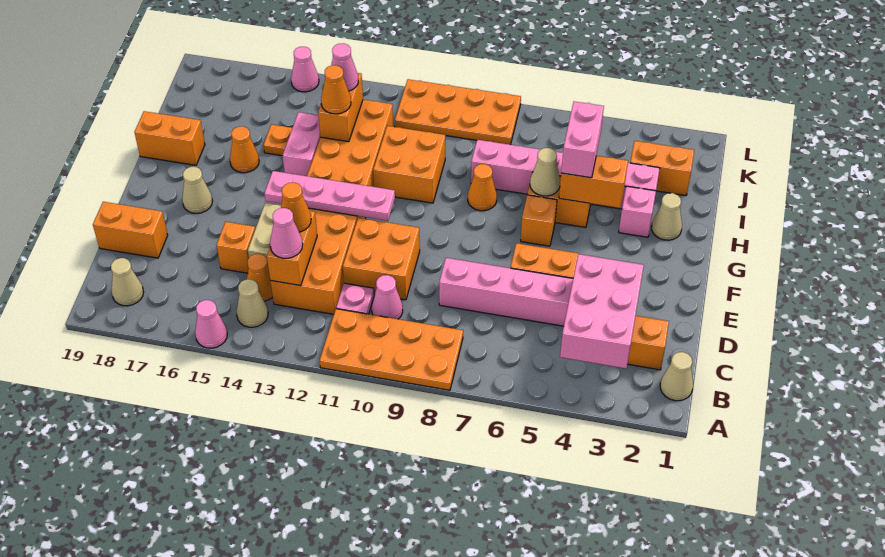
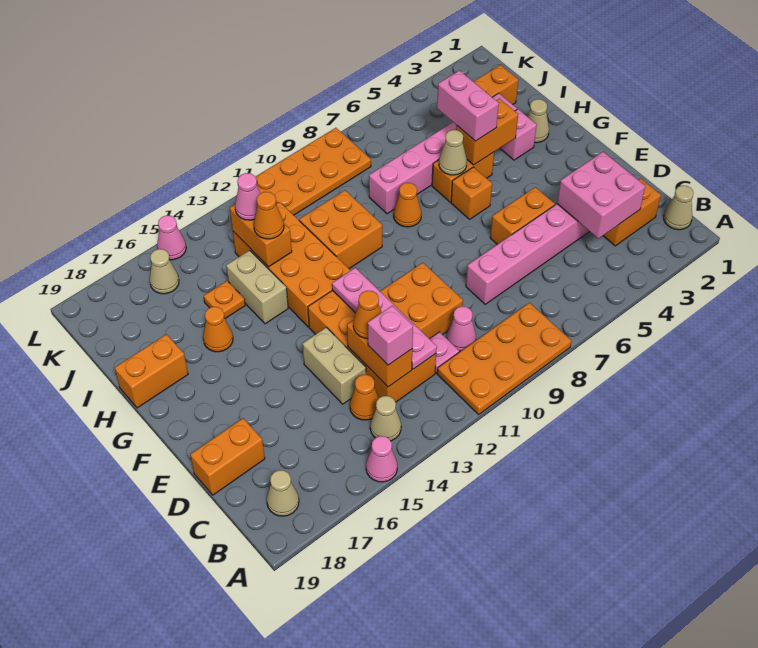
pink 2x3 brick [560,254,644,368] -> pink 2x2 brick [557,152,645,239]
pink 1x1 cone [270,208,303,258] -> pink 1x1 brick [368,306,413,365]
orange 1x1 brick [217,222,255,273] -> none
pink 1x4 plate [265,171,395,221] -> pink 1x4 plate turned to [332,268,437,369]
tan 1x1 cone [182,167,212,213] -> tan 1x1 cone moved to [150,249,179,294]
pink 1x2 brick [283,112,320,176] -> tan 1x2 brick [226,250,288,324]

